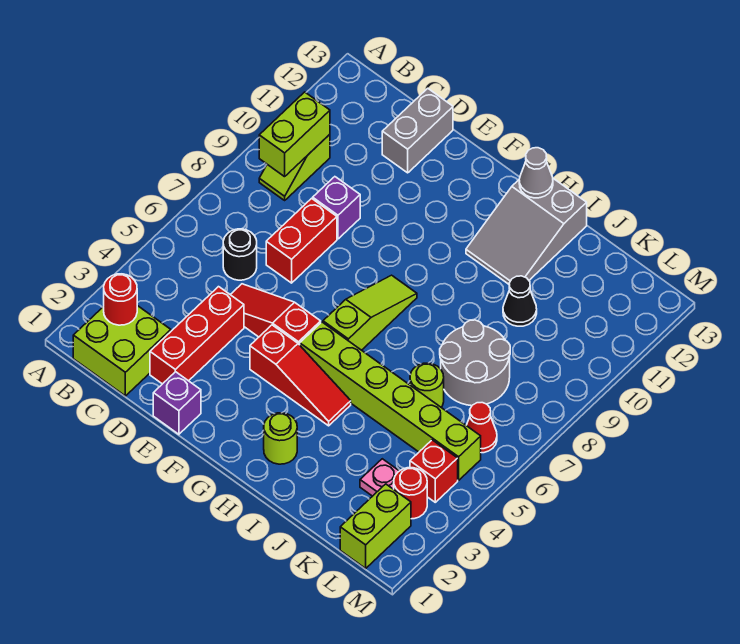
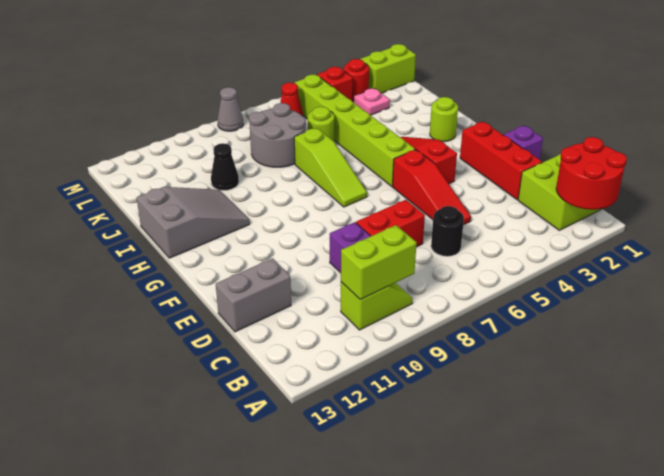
red 1x1 round brick [104,274,137,325] -> red 2x2 round brick [556,137,627,210]
red 1x3 brick [150,287,244,384] -> red 1x3 brick turned to [460,122,542,200]
lime 1x3 slope [323,275,417,350] -> lime 1x3 slope turned to [294,128,367,207]
grey 1x1 cone [519,148,553,198] -> grey 1x1 cone moved to [217,87,243,131]

